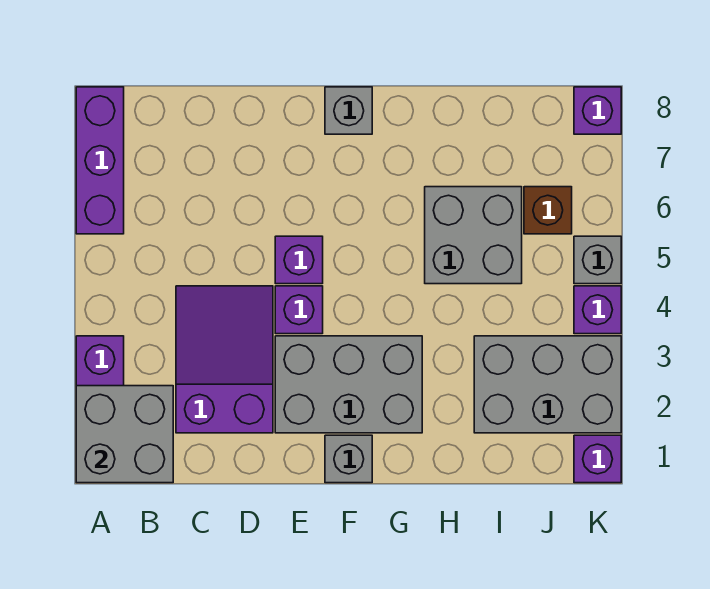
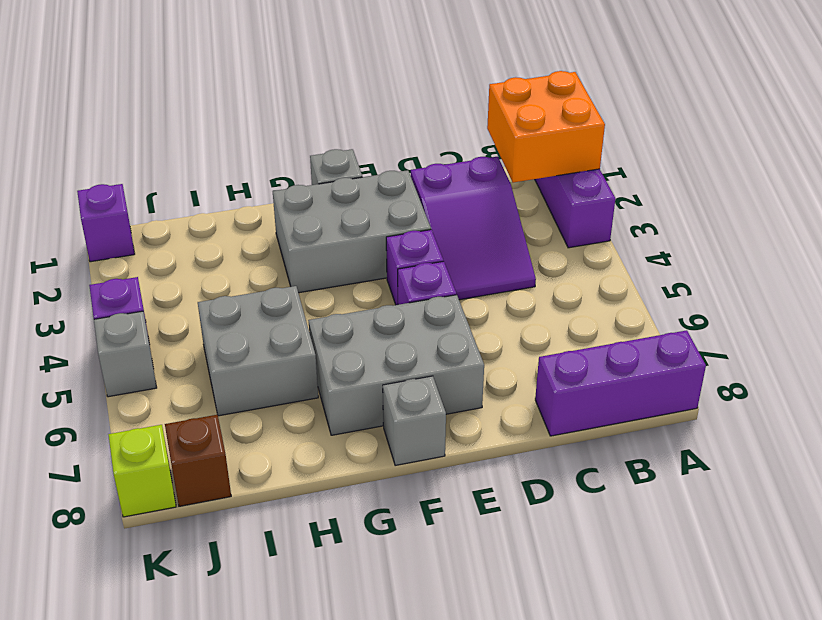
grey 2x2 brick [76,386,173,483] -> orange 2x2 brick [487,71,605,183]
purple 1x3 brick [76,87,124,234] -> purple 1x3 brick turned to [535,330,706,436]
grey 2x3 brick [474,336,621,433] -> grey 2x3 brick moved to [308,295,484,435]
brown 1x1 brick [524,187,572,234] -> brown 1x1 brick moved to [165,415,231,506]
purple 1x1 brick [574,87,621,134] -> lime 1x1 brick [108,425,176,517]

